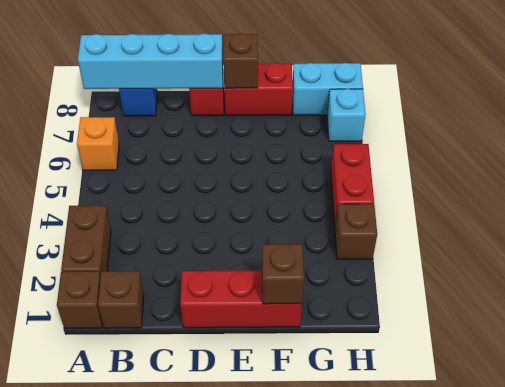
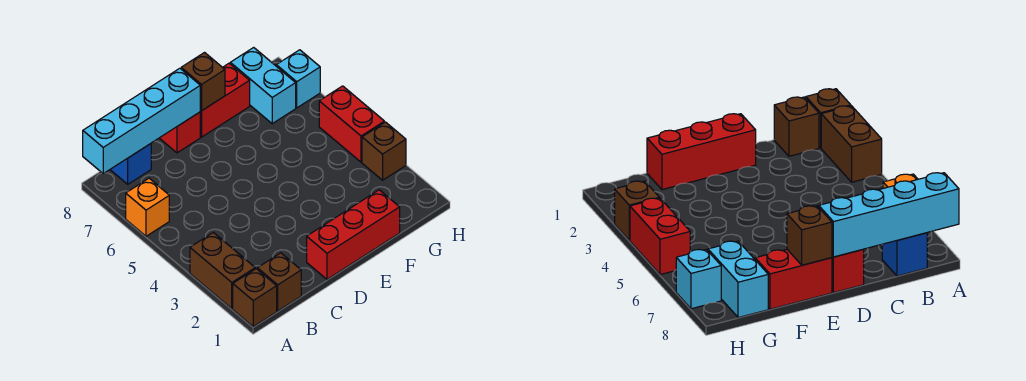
brown 1x1 brick [262,244,304,304] -> none
cyan 1x2 brick [292,63,363,115] -> cyan 1x2 brick turned to [230,48,296,124]

